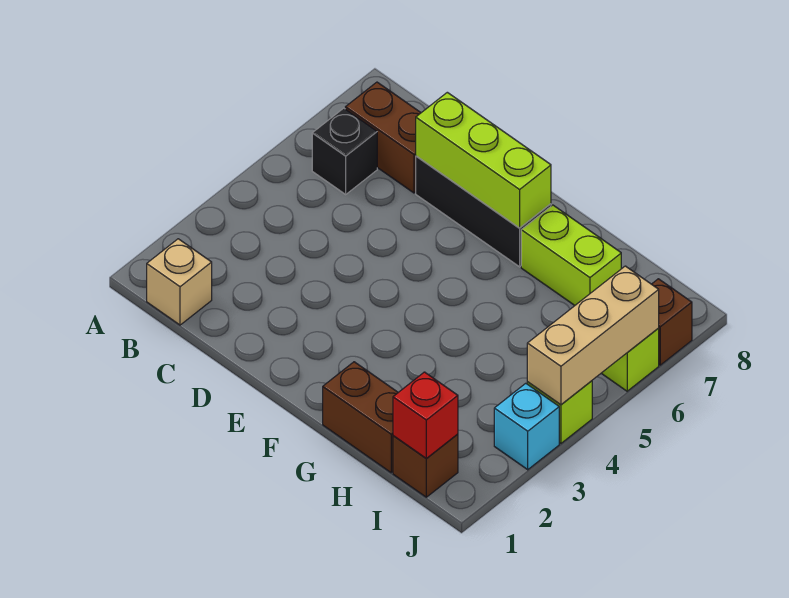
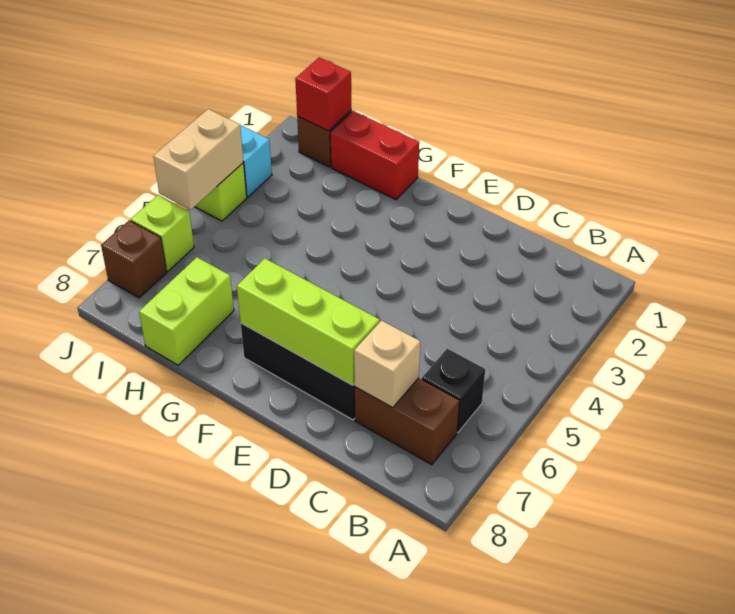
tan 1x1 brick [147,239,212,325] -> tan 1x1 brick moved to [354,321,420,408]
brown 1x2 brick [323,362,398,473] -> red 1x2 brick [330,111,419,200]
lime 1x2 brick [521,205,621,305] -> lime 1x2 brick turned to [139,257,234,365]
tan 1x3 brick [527,266,659,405] -> tan 1x2 brick [153,109,243,210]

